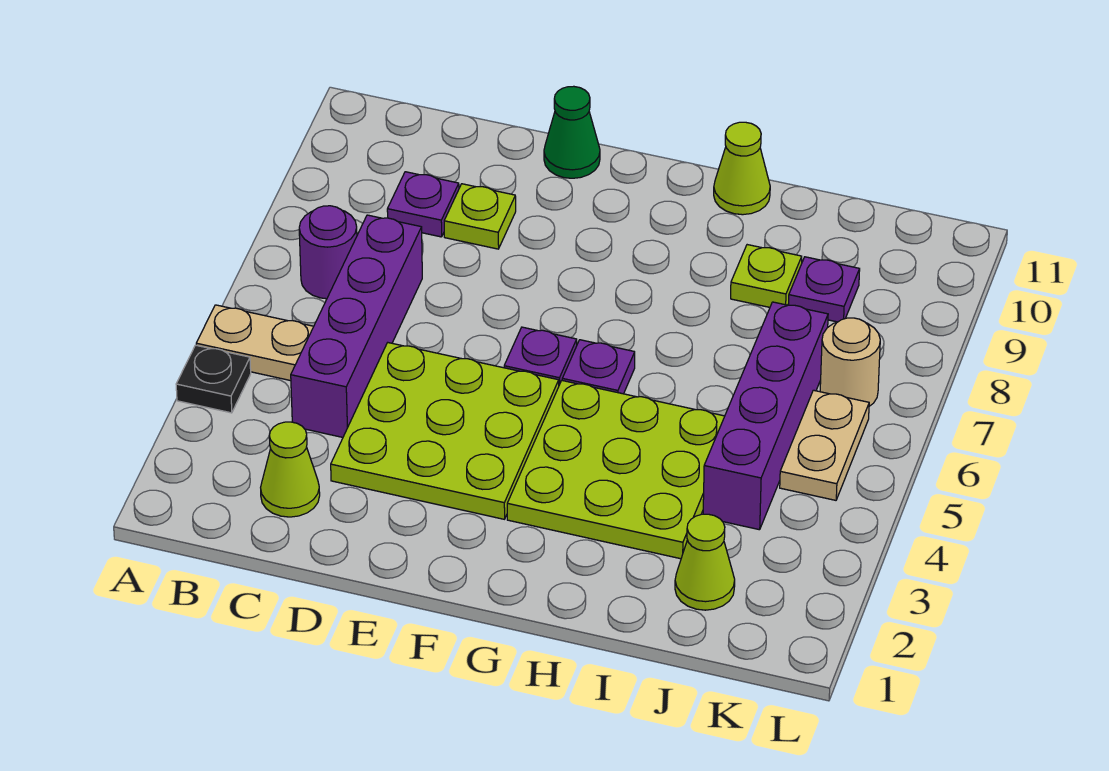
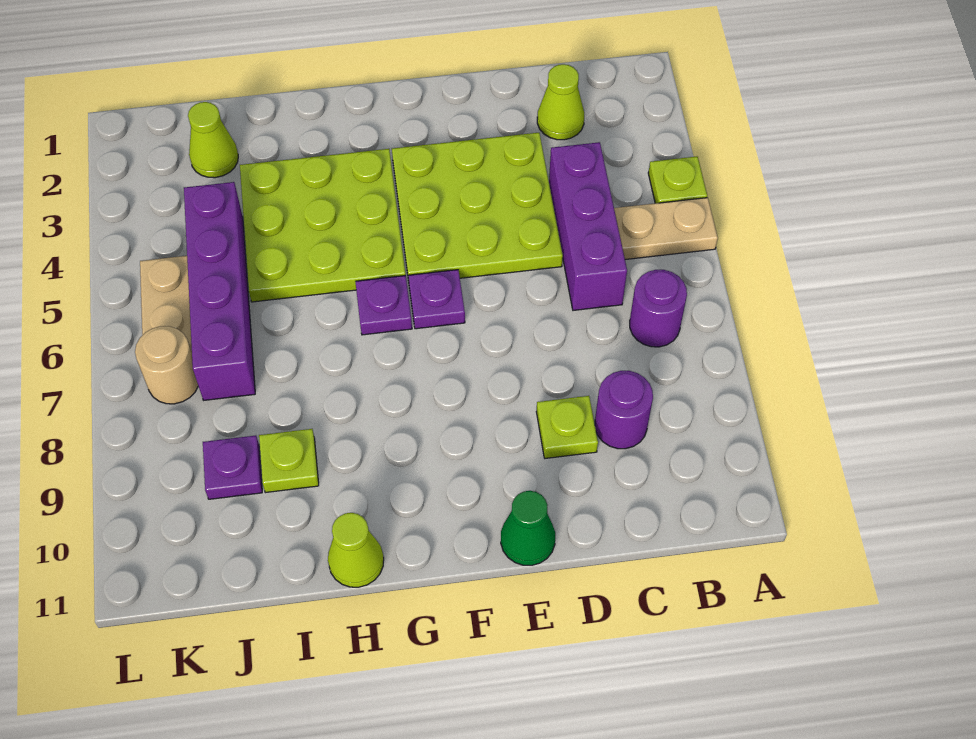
black 1x1 plate [176,345,251,413] -> lime 1x1 plate [648,157,707,203]
purple 1x4 brick [291,215,422,437] -> purple 1x3 brick [549,142,627,310]
purple 1x1 plate [387,172,459,237] -> purple 1x1 round brick [595,371,653,449]

